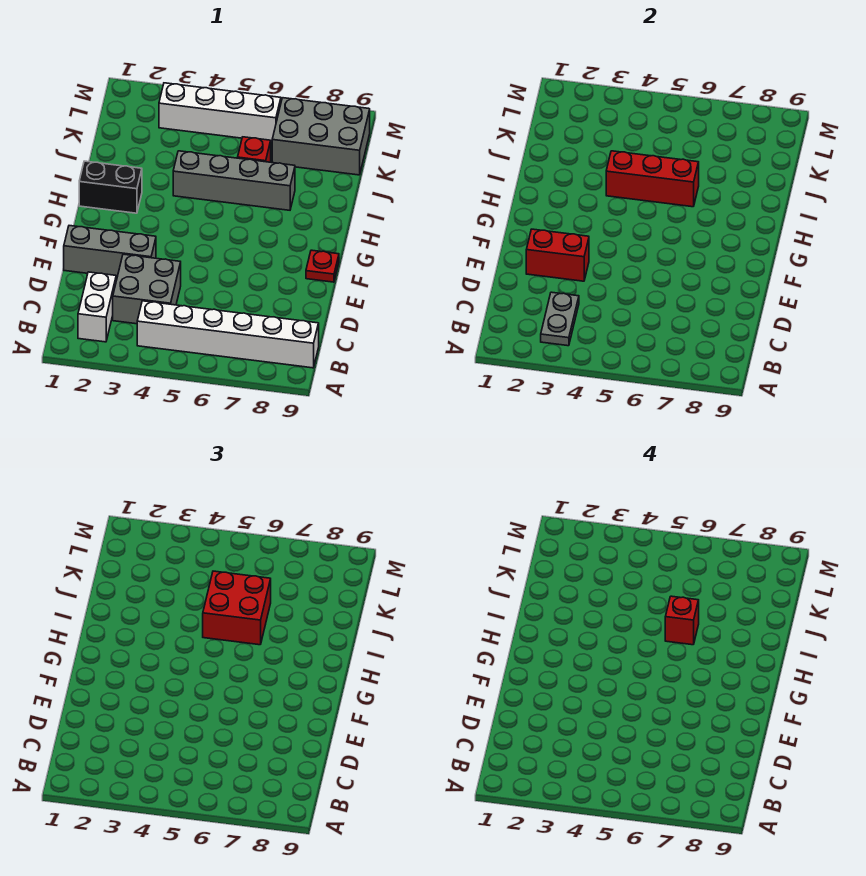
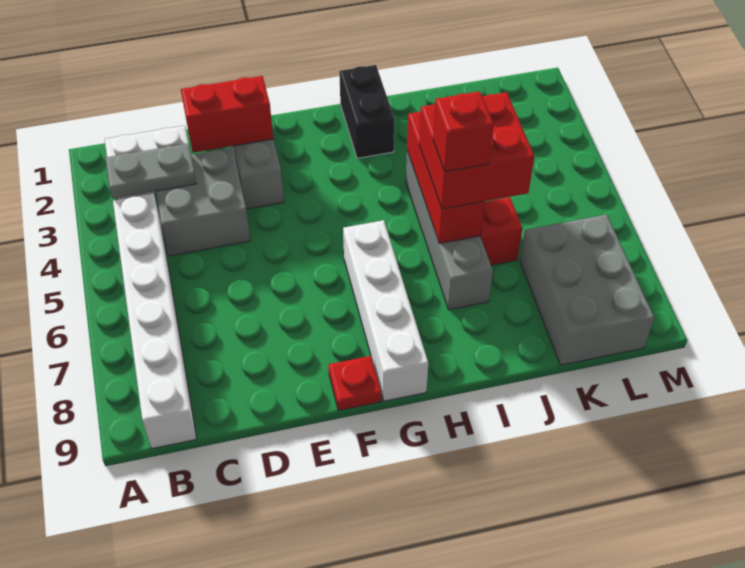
red 1x2 brick [526,229,589,281] -> red 1x2 brick turned to [181,76,273,153]
white 1x4 brick [159,83,281,142] -> white 1x4 brick moved to [343,220,428,401]

